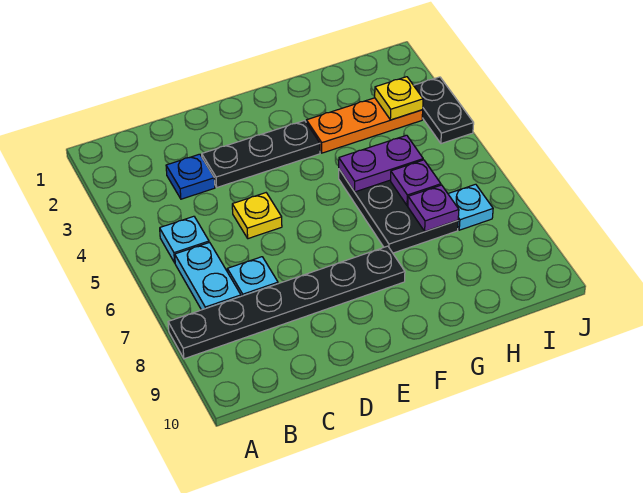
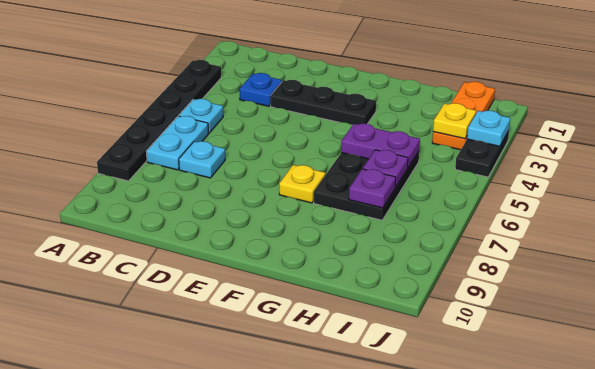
black 1x6 plate [168,246,405,359] -> black 1x6 plate turned to [97,60,221,181]
yellow 1x1 plate [232,193,282,239] -> yellow 1x1 plate moved to [279,165,325,203]
orange 1x3 plate [306,98,423,153] -> orange 1x3 plate turned to [432,82,495,150]
cyan 1x1 plate [448,184,493,230] -> cyan 1x1 plate moved to [467,110,510,146]

